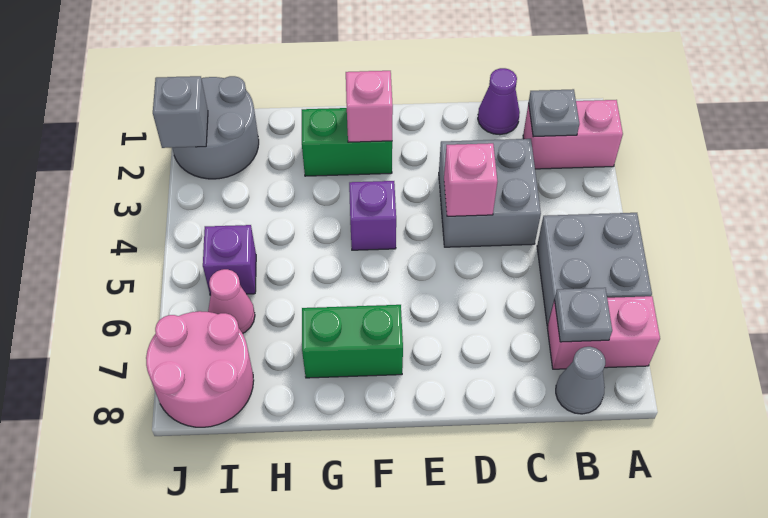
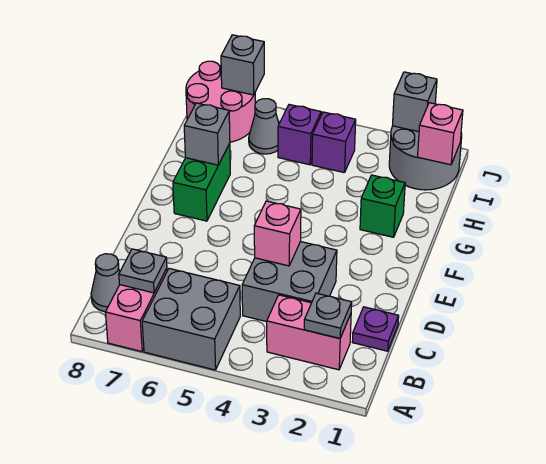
pink 1x2 brick [523,100,623,169] -> pink 1x2 brick turned to [267,295,351,370]
purple 1x1 cone [478,68,520,135] -> purple 1x1 plate [352,307,399,351]
green 1x2 brick [302,108,392,176] -> green 1x1 brick [360,175,405,237]
pink 1x1 brick [346,71,393,142] -> pink 1x1 brick moved to [418,103,463,165]
purple 1x1 brick [349,181,396,250] -> purple 1x1 brick moved to [312,112,356,173]
none -> grey 1x1 brick [184,103,230,165]
pink 1x1 cone [208,269,255,333] -> grey 1x1 cone [249,99,279,154]
none -> grey 1x1 brick [221,35,264,95]

